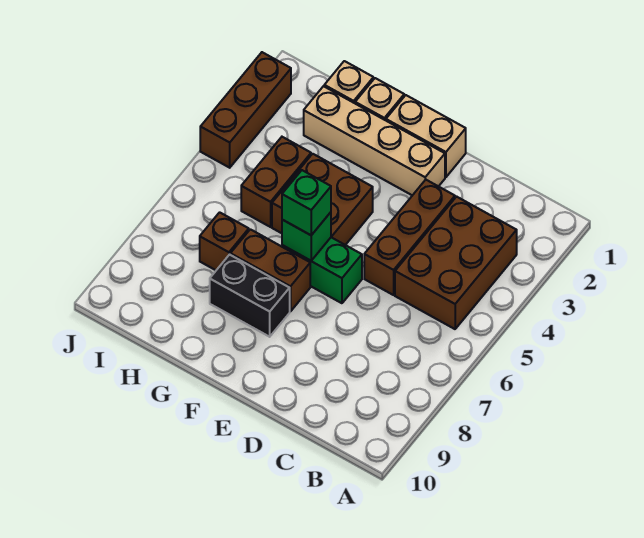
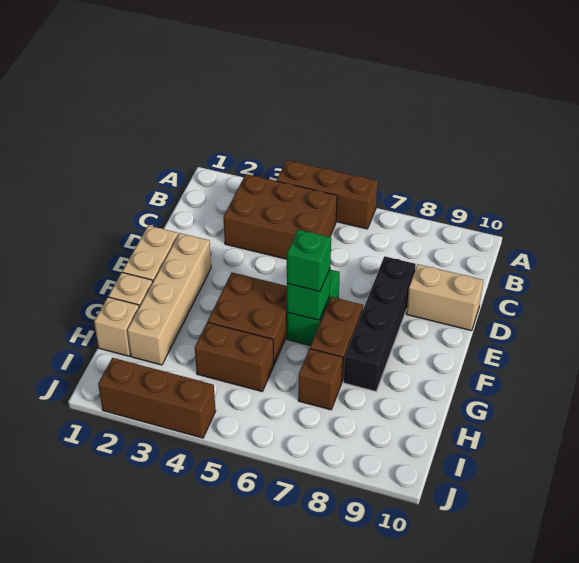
brown 1x3 brick [364,180,455,295] -> brown 1x3 brick moved to [277,160,378,229]
none -> tan 1x2 brick [406,264,483,331]
black 1x2 brick [210,255,290,337] -> black 1x4 brick [344,256,416,391]

